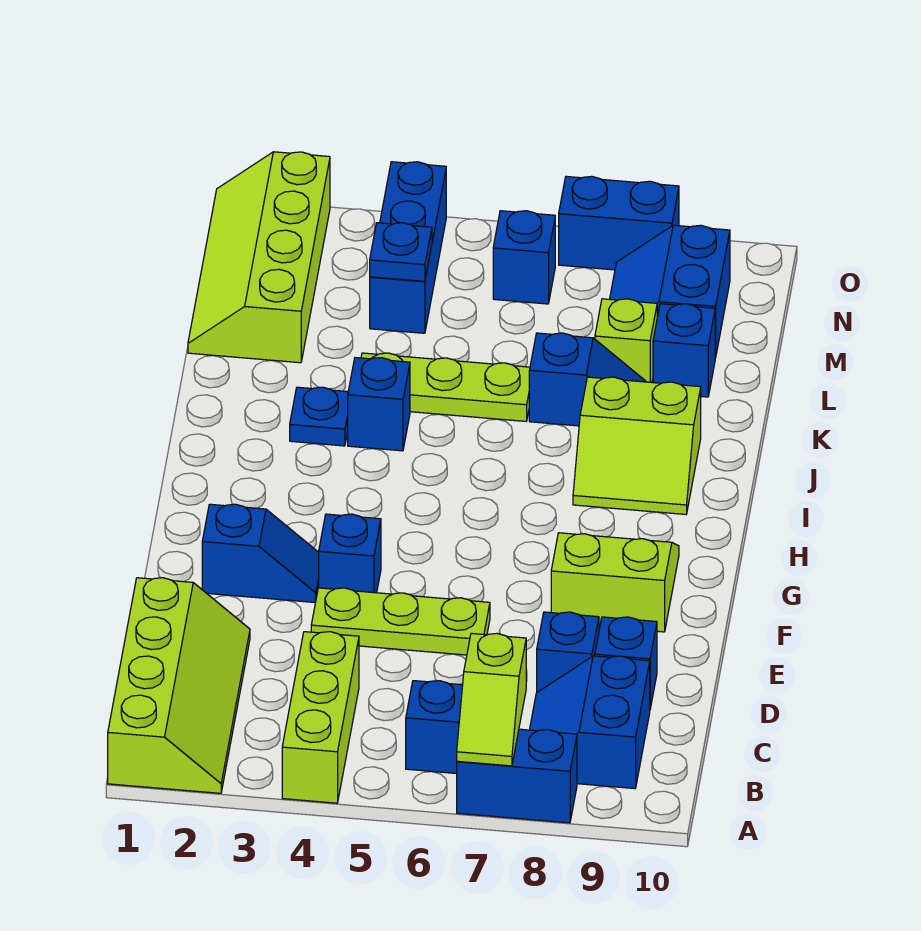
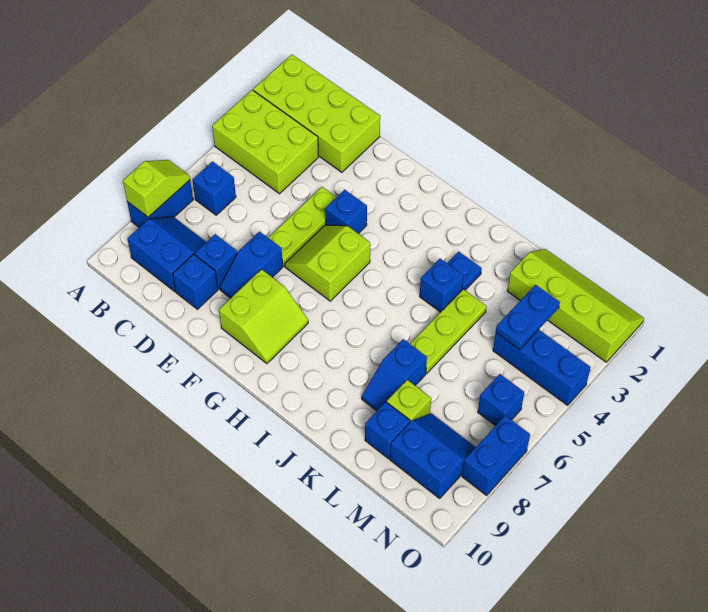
lime 2x4 slope [108,578,250,793] -> lime 2x4 brick [253,55,380,172]
lime 1x3 brick [282,632,359,803] -> lime 2x3 brick [212,90,319,194]
lime 1x2 slope [457,633,526,766] -> lime 1x2 slope turned to [123,160,190,217]
blue 1x2 slope [202,504,319,603] -> blue 1x2 slope moved to [220,232,283,298]
lime 2x2 slope [573,377,701,514] -> lime 2x2 slope moved to [285,225,370,301]
blue 1x1 plate [370,223,432,281] -> blue 1x2 plate [496,285,560,350]

